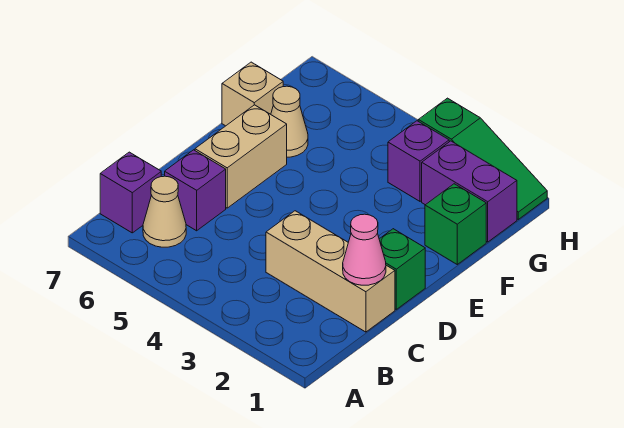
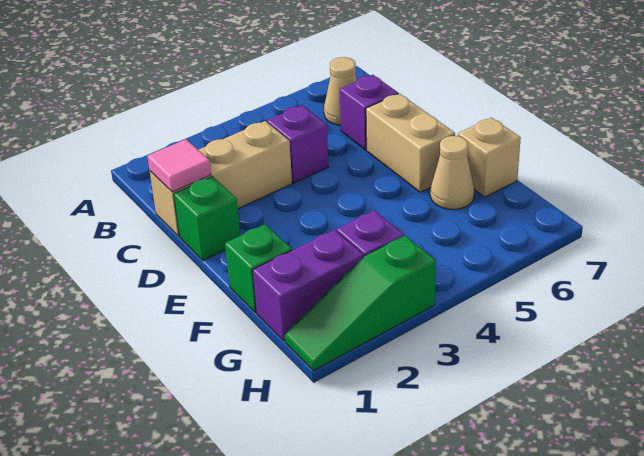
purple 1x1 brick [100,152,161,233] -> purple 1x1 brick moved to [267,105,328,183]
pink 1x1 cone [343,214,386,285] -> pink 1x1 tile [147,139,211,192]

